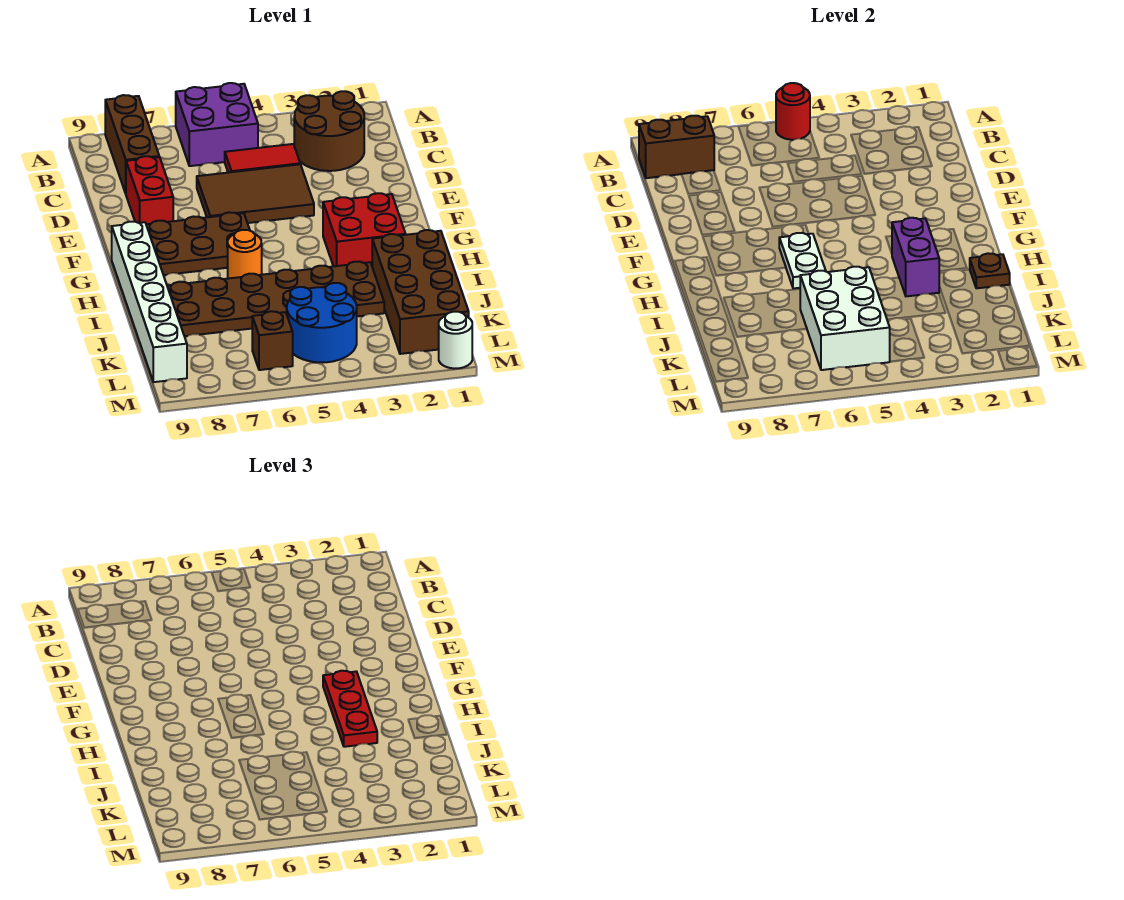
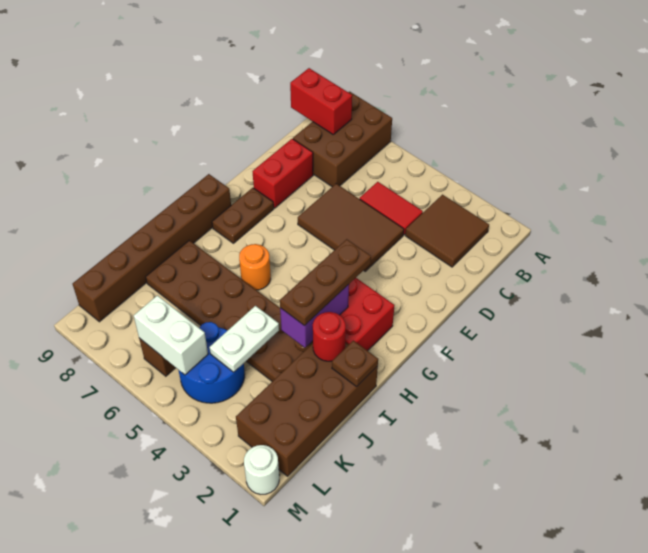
purple 2x2 brick [176,83,258,166] -> none
red 1x1 round brick [776,83,810,140] -> red 1x1 round brick moved to [313,312,346,361]
brown 1x3 brick [105,95,159,193] -> brown 2x3 brick [293,92,392,187]
brown 2x2 round brick [294,91,364,171] -> brown 2x2 tile [405,195,489,267]
brown 1x2 brick [639,116,714,178] -> red 1x2 brick [290,68,352,134]
brown 2x3 plate [146,212,250,275] -> brown 1x2 plate [212,188,274,243]
red 1x3 plate [323,671,377,747] -> brown 1x3 plate [280,239,371,326]
white 1x2 plate [779,233,826,289] -> white 1x2 plate moved to [209,306,279,372]
white 1x6 brick [112,222,187,382] -> brown 1x6 brick [73,174,231,322]
white 2x3 brick [800,267,890,370] -> white 1x2 brick [134,295,208,375]

